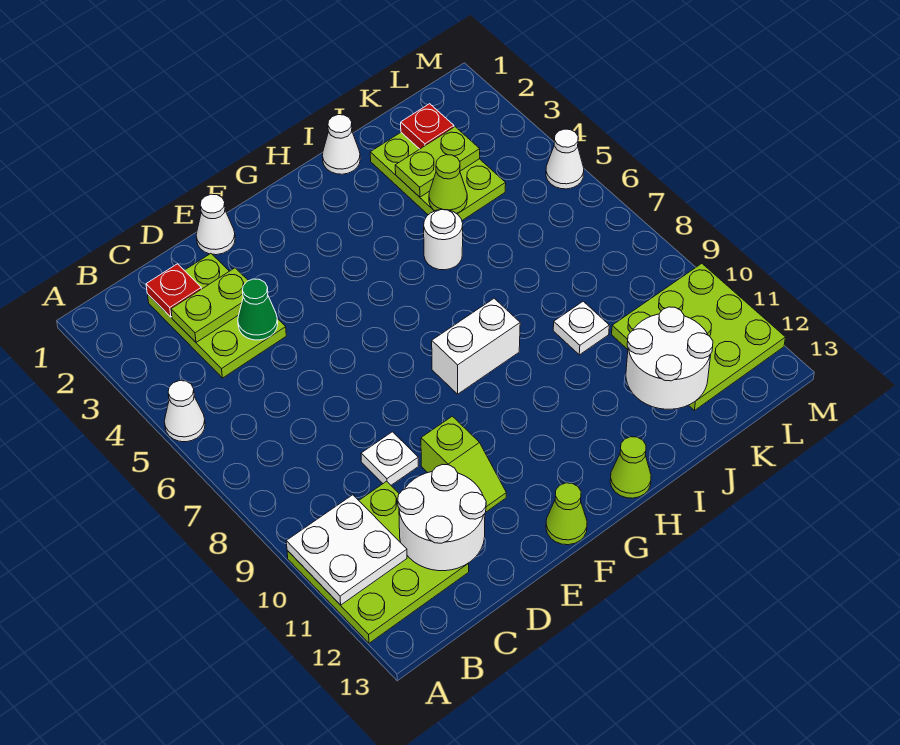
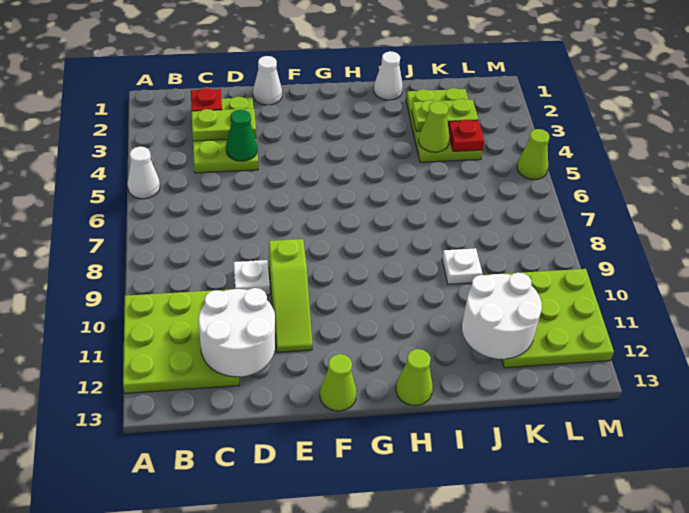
white 2x2 plate [286,495,407,605] -> none
lime 1x2 slope [421,416,506,512] -> lime 1x3 slope [269,239,313,352]
white 1x2 brick [432,298,520,394] -> none
white 1x1 round brick [424,209,463,270] -> none
red 1x1 plate [401,104,454,149] -> red 1x1 plate moved to [448,120,484,152]
white 1x1 cone [546,129,584,189] -> lime 1x1 cone [517,129,549,179]

